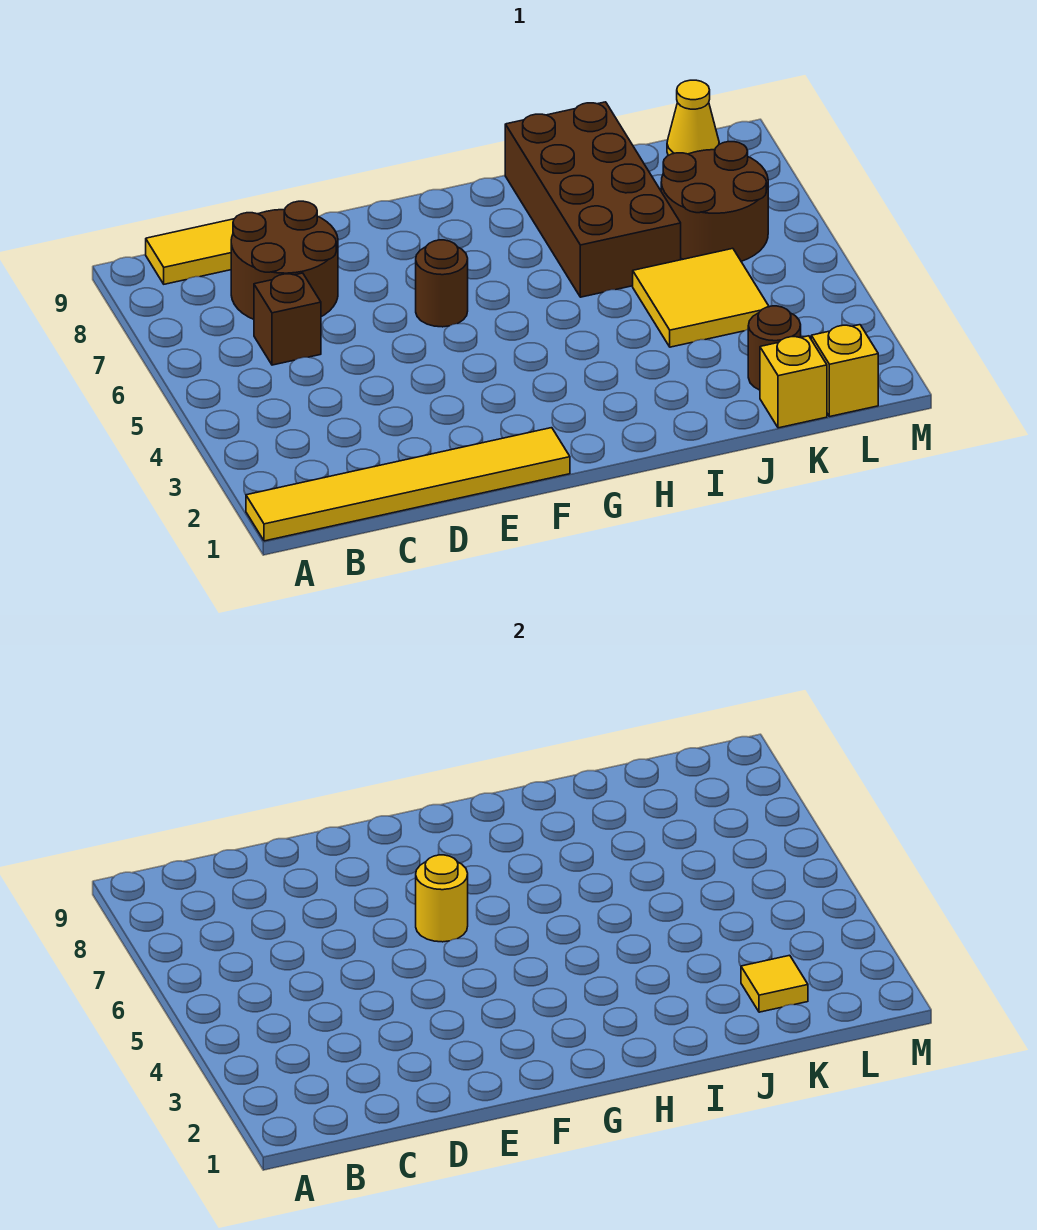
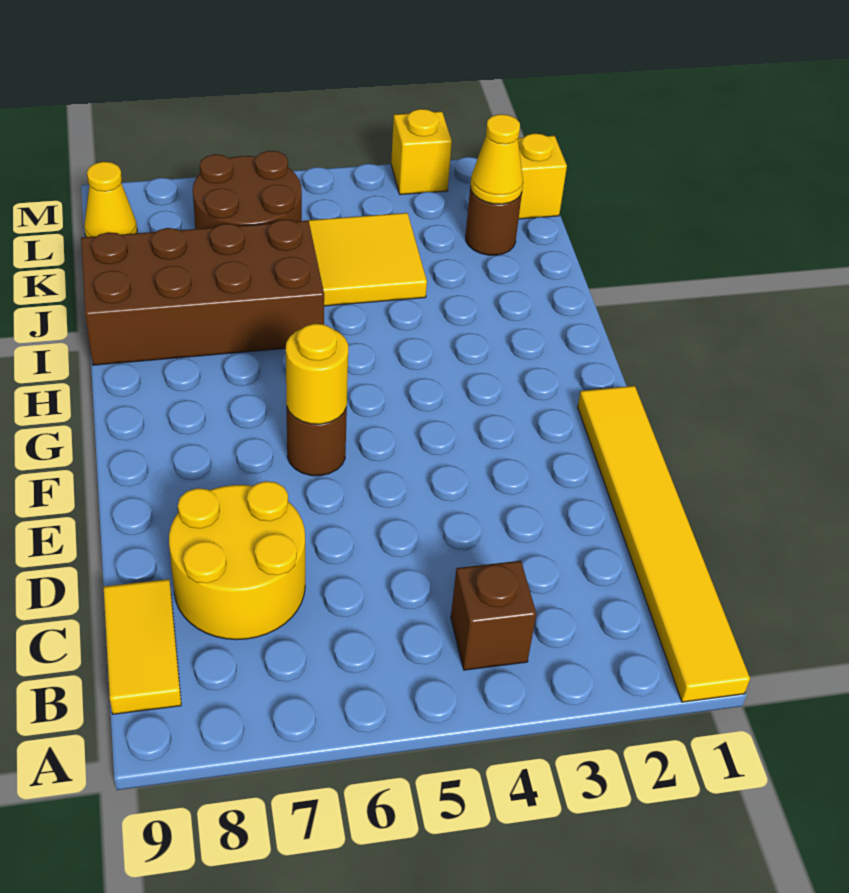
brown 1x1 brick [254,273,321,365] -> brown 1x1 brick moved to [451,561,536,670]
brown 2x2 round brick [231,201,338,319] -> yellow 2x2 round brick [169,481,305,640]
yellow 1x1 brick [760,336,827,428] -> yellow 1x1 brick moved to [391,109,452,195]
yellow 1x1 tile [741,955,808,1012] -> yellow 1x1 cone [471,114,523,204]

